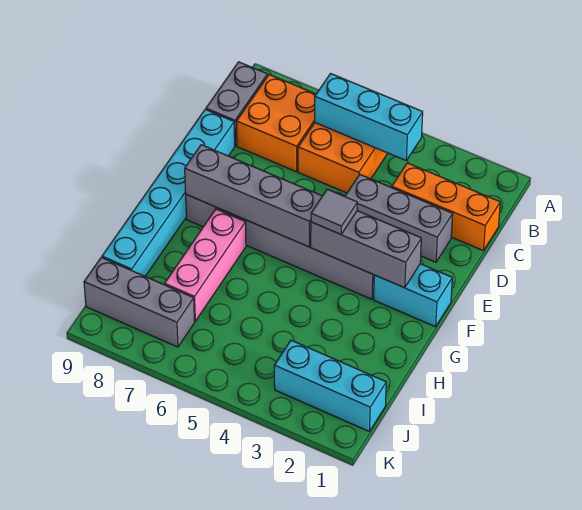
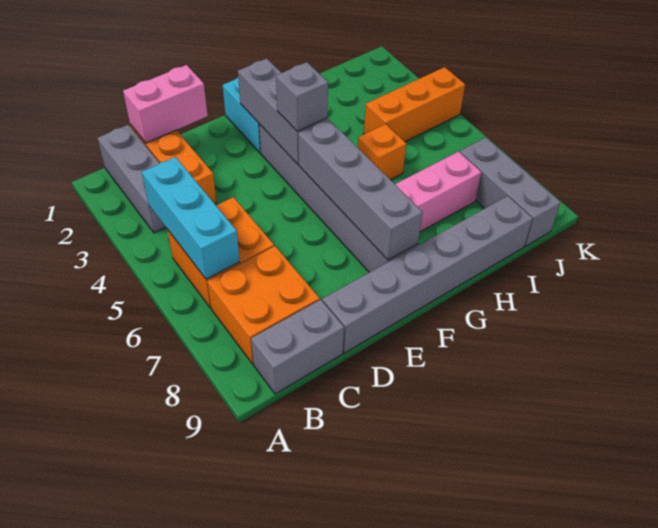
none -> pink 1x2 brick [123,65,208,143]
grey 1x3 brick [345,175,453,262] -> grey 1x3 brick moved to [98,125,166,233]
cyan 1x6 brick [102,109,235,276] -> grey 1x6 brick [322,196,533,353]
grey 1x1 tile [311,189,357,234] -> grey 1x1 brick [276,62,328,131]
none -> orange 1x1 brick [358,124,406,180]
none -> orange 1x3 brick [364,67,465,142]
cyan 1x3 brick [274,340,386,432] -> none

